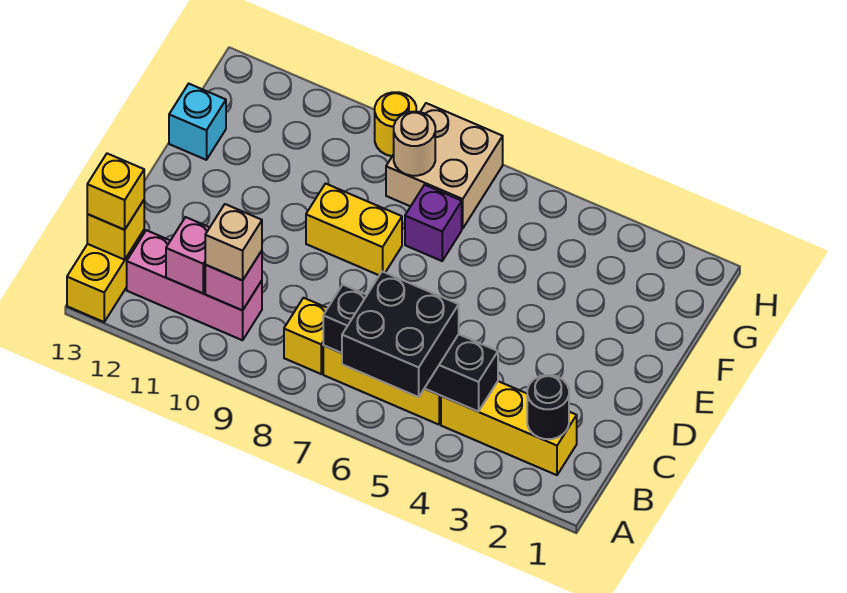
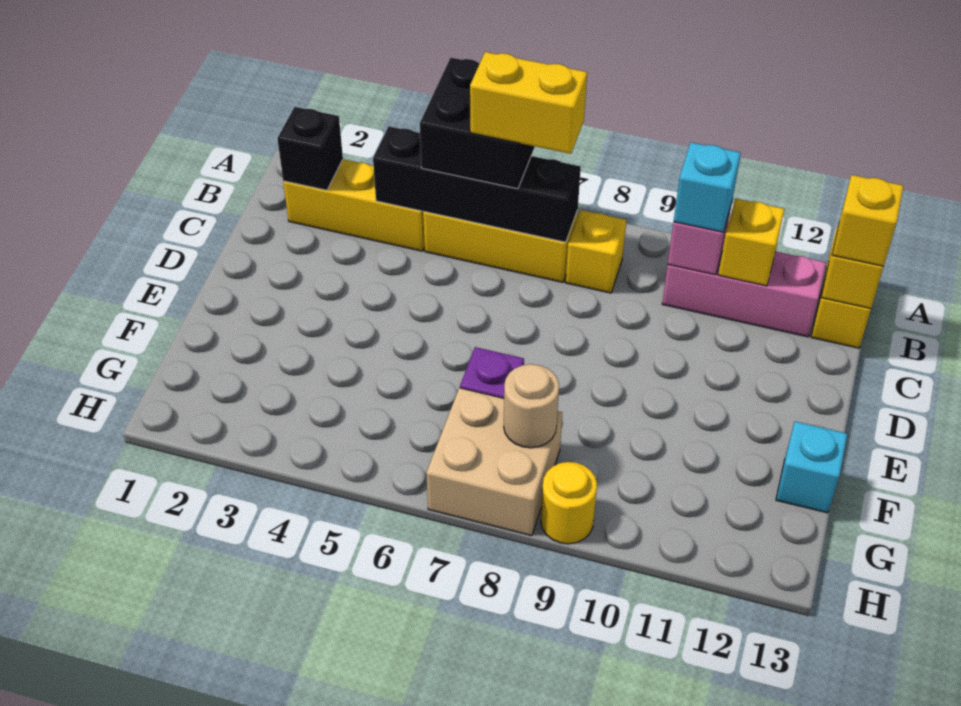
black 1x1 round brick [527,375,569,439] -> black 1x1 brick [277,107,343,190]
tan 1x1 brick [205,204,262,280] -> cyan 1x1 brick [674,142,741,232]
pink 1x1 brick [166,217,210,293] -> yellow 1x1 brick [718,199,784,286]
yellow 1x2 brick [306,184,402,275] -> yellow 1x2 brick moved to [470,52,587,154]

